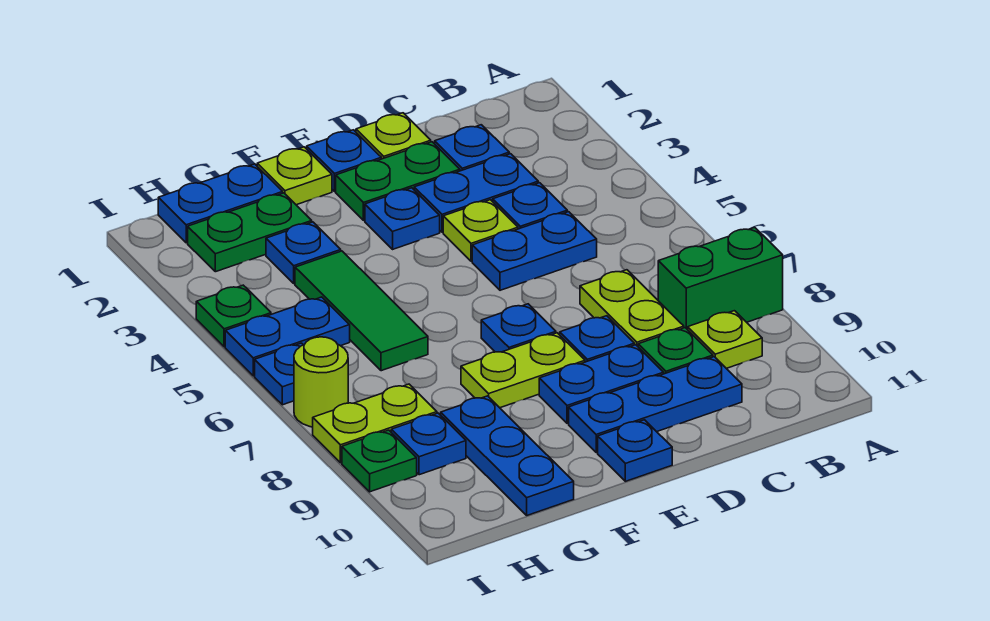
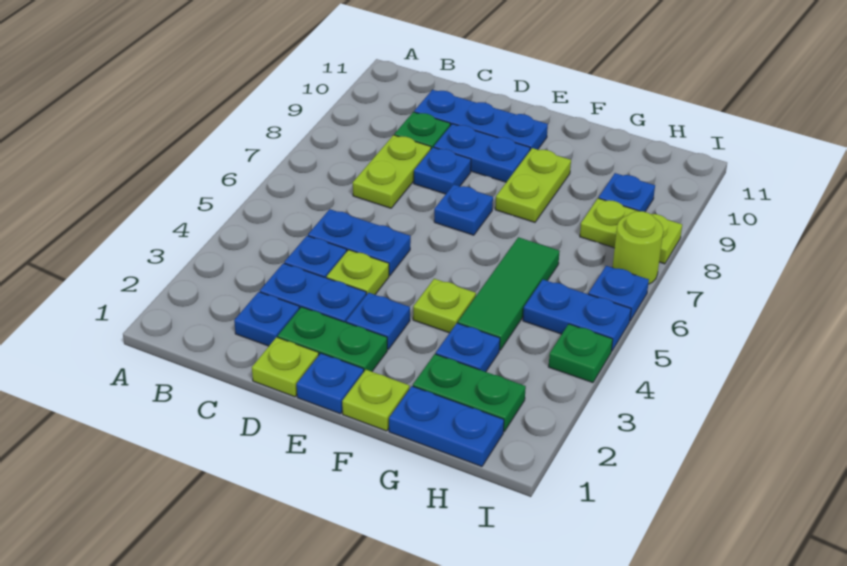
green 1x2 brick [658,227,783,330] -> none
lime 1x1 plate [688,311,762,368] -> lime 1x1 plate moved to [413,279,476,333]
lime 1x2 plate [461,333,585,408] -> lime 1x2 plate turned to [495,148,571,222]
blue 1x1 plate [598,420,672,481] -> none
blue 1x3 plate [441,396,574,515] -> none
green 1x1 plate [342,430,417,492] -> none

